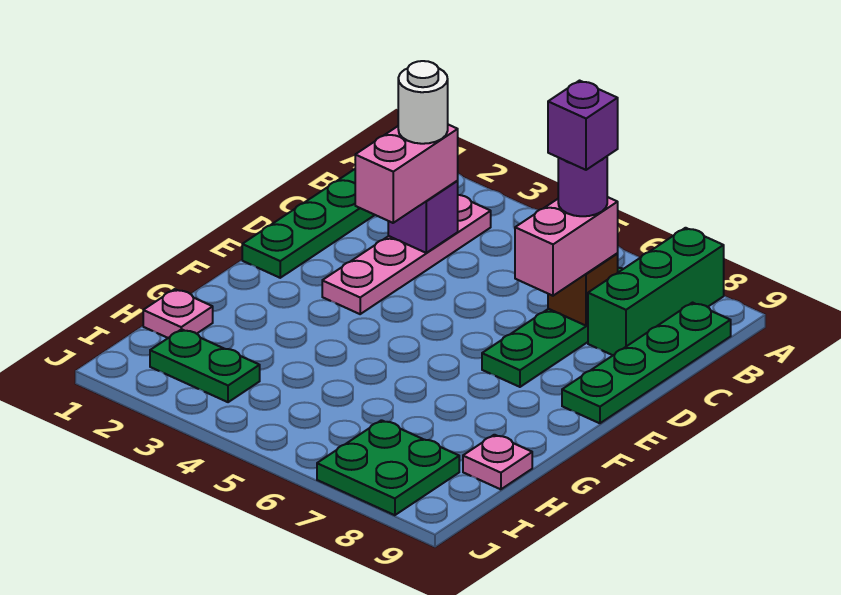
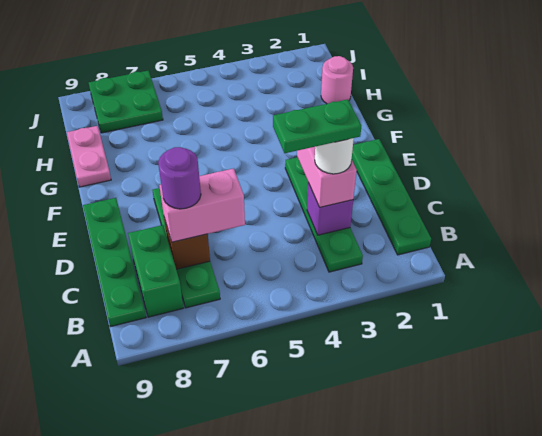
green 1x3 brick [588,228,724,355] -> green 1x2 brick [128,225,183,317]
pink 1x4 plate [322,195,491,314] -> green 1x4 plate [285,157,363,272]
pink 1x2 brick [515,197,618,296] -> pink 1x2 brick turned to [159,168,245,242]
purple 1x1 brick [548,81,618,170] -> none
pink 1x1 plate [143,289,213,338] -> pink 1x1 round brick [321,56,353,104]
pink 1x1 plate [463,435,532,489] -> pink 1x2 plate [67,126,111,187]
green 1x2 plate [150,329,260,402] -> green 1x2 plate moved to [273,99,361,153]

